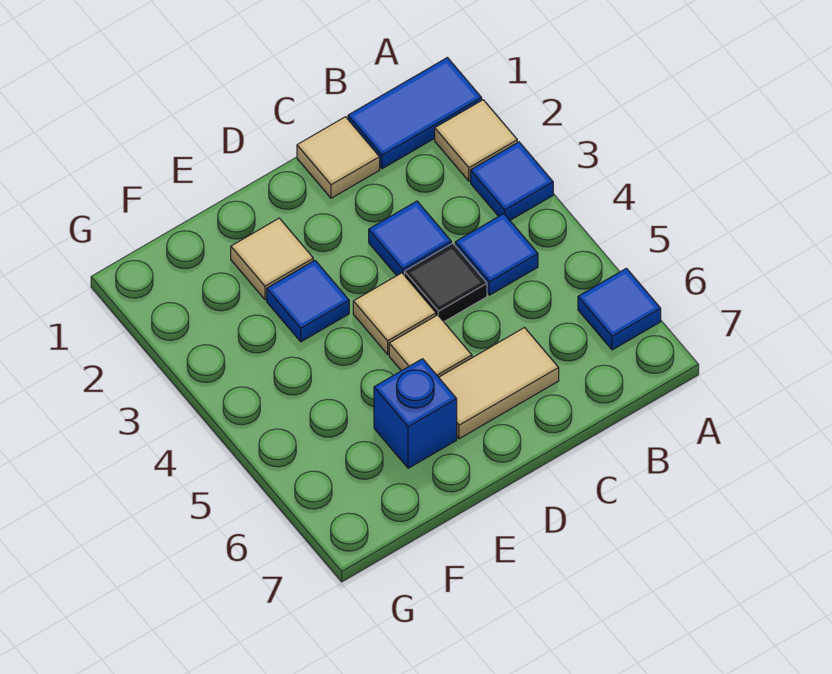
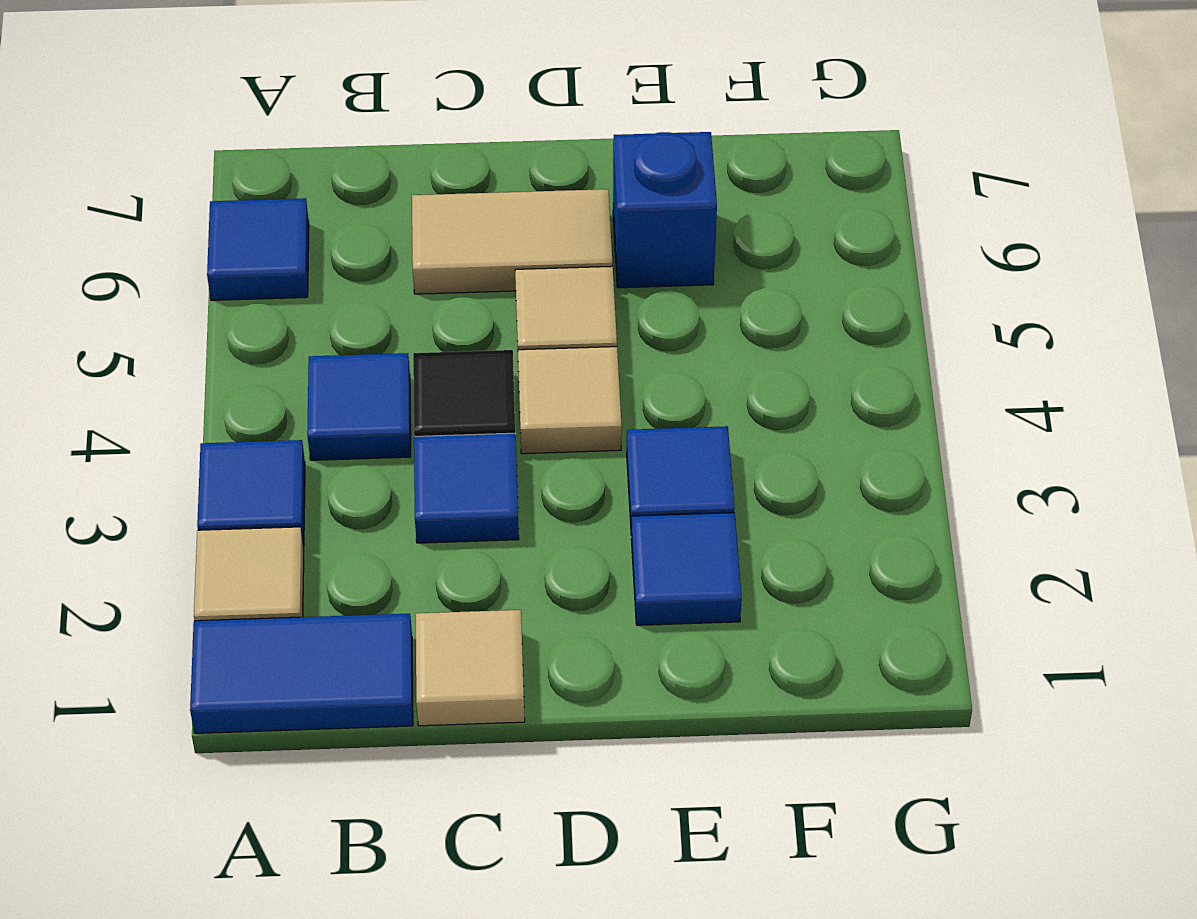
tan 1x1 tile [231,218,313,300] -> blue 1x1 tile [631,513,742,625]

